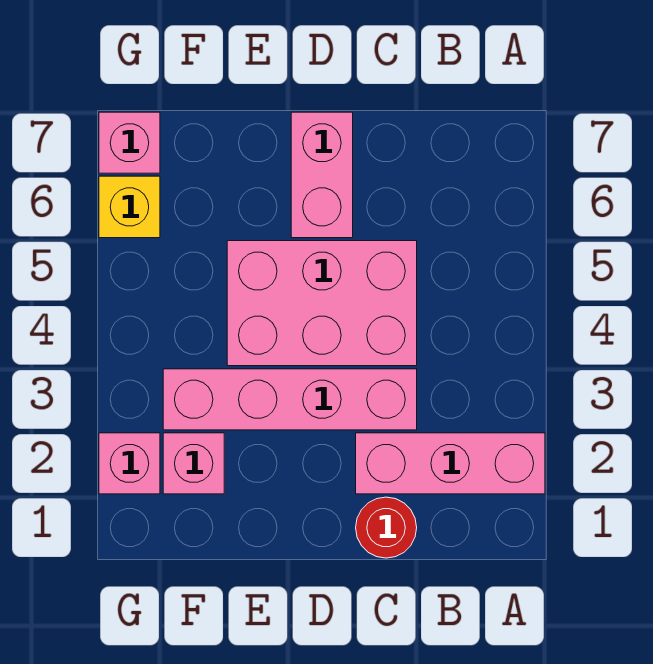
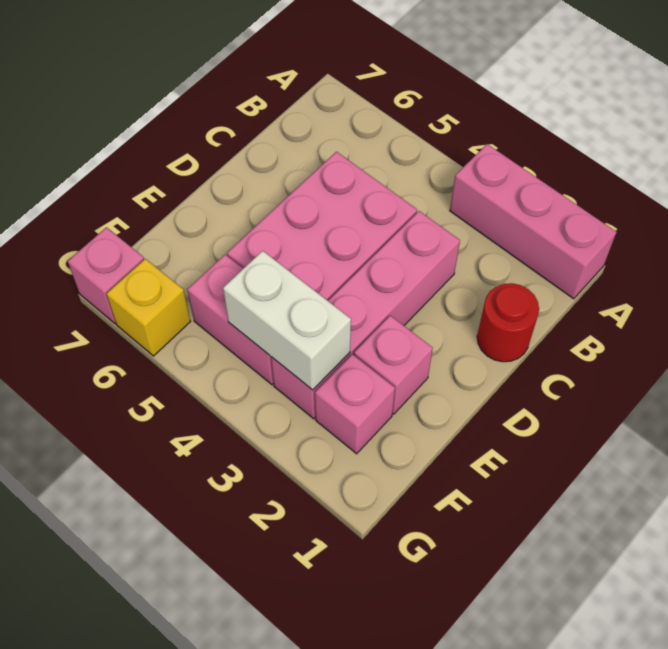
pink 1x3 brick [356,433,545,494] -> pink 1x3 brick turned to [450,144,616,299]
pink 1x2 brick [291,112,353,238] -> pink 1x2 brick moved to [187,255,274,385]
none -> white 1x2 brick [223,251,351,390]
pink 1x1 brick [99,433,160,494] -> pink 1x1 brick moved to [354,316,433,414]

